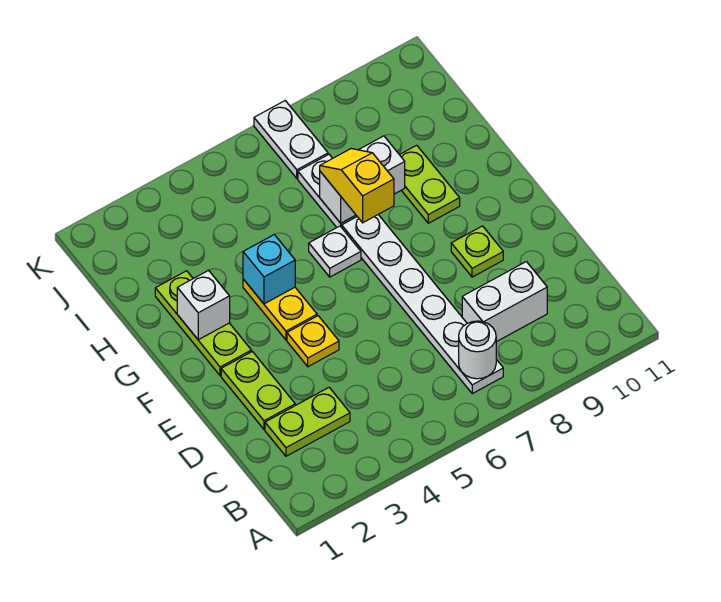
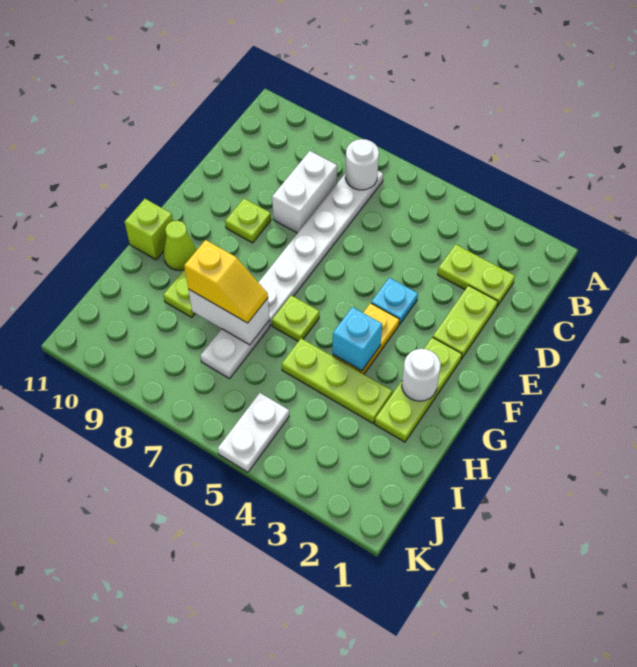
white 1x2 brick [462,262,547,342] -> white 1x2 brick turned to [272,151,337,233]
yellow 1x1 plate [287,316,339,367] -> cyan 1x1 plate [371,278,418,325]
white 1x1 brick [177,270,230,340] -> white 1x1 round brick [402,349,441,401]
white 1x1 plate [309,226,361,277] -> lime 1x1 plate [272,295,319,341]
yellow 1x2 slope [320,149,394,223] -> yellow 1x2 slope turned to [184,240,268,323]
none -> lime 1x1 cone [163,220,196,271]
none -> lime 1x1 brick [125,199,173,260]
none -> lime 1x3 plate [282,338,392,423]
white 1x2 plate [254,101,328,178] -> white 1x2 plate moved to [218,393,289,472]

